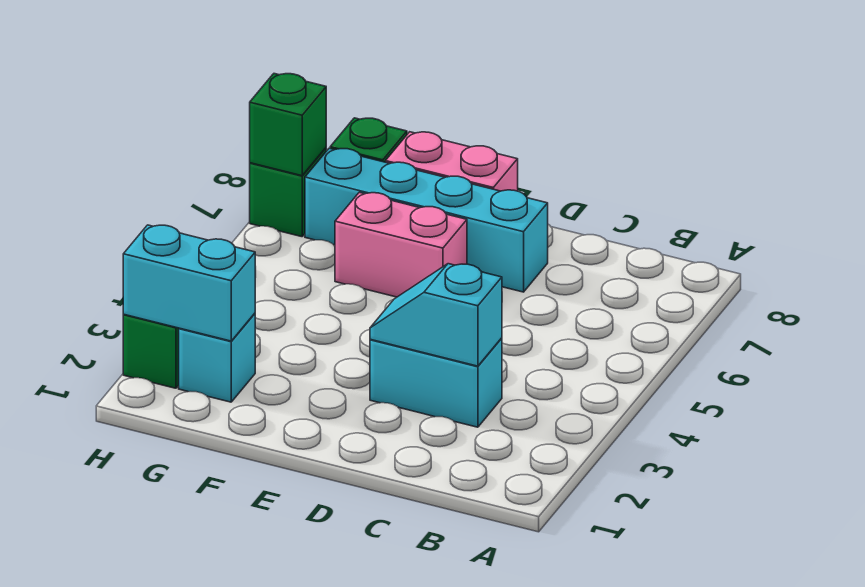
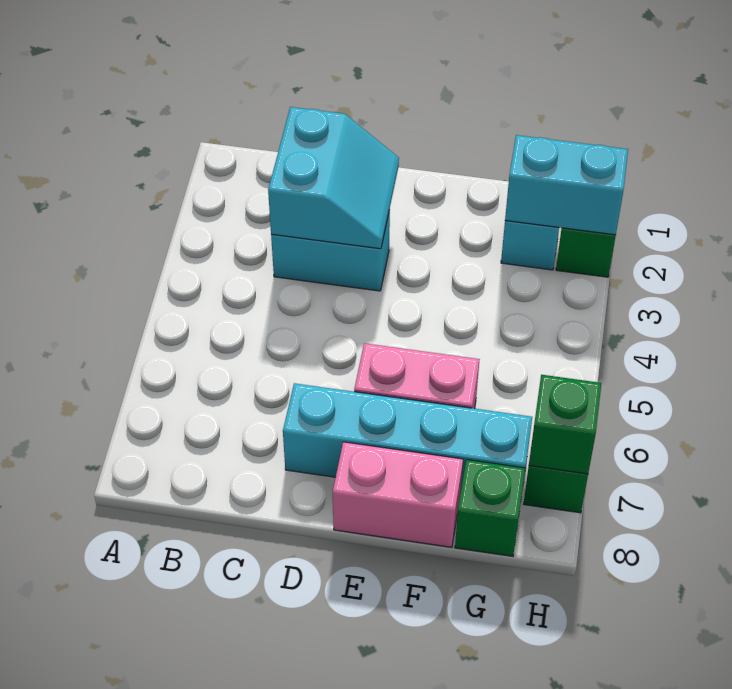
cyan 1x2 slope [370,264,502,366] -> cyan 2x2 slope [268,107,399,249]

